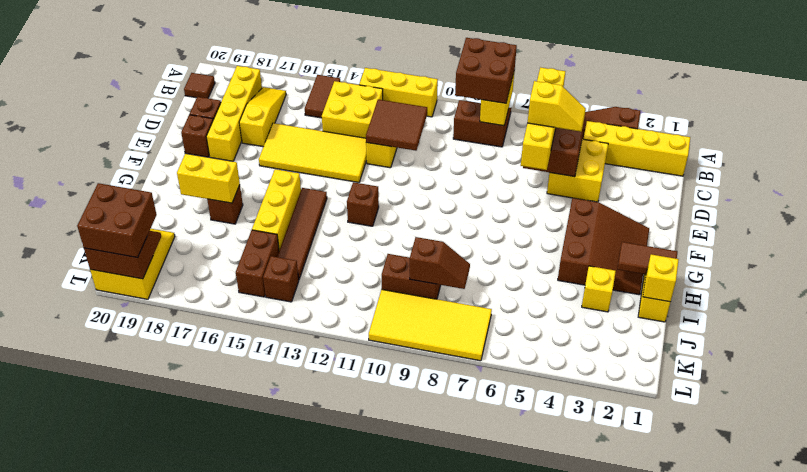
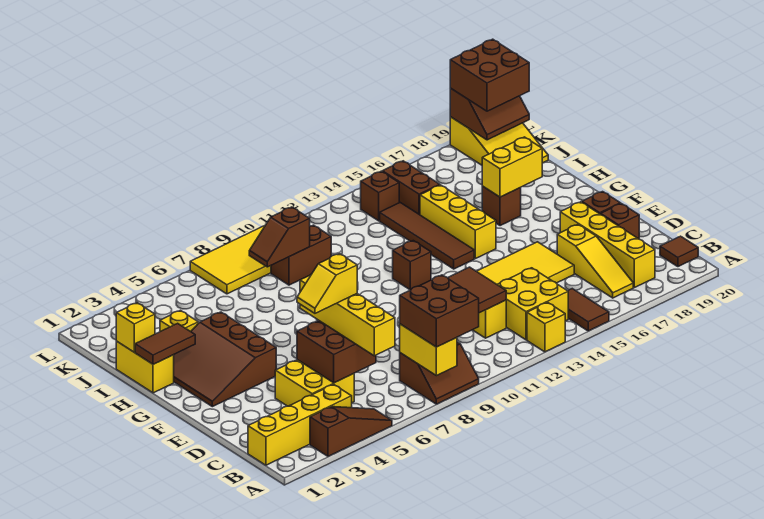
yellow 1x3 brick [359,68,438,117] -> yellow 1x1 brick [527,302,565,352]

